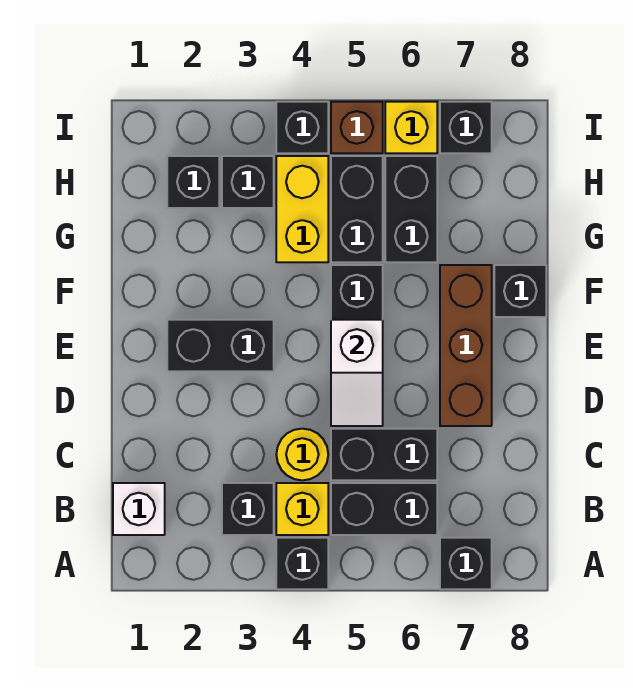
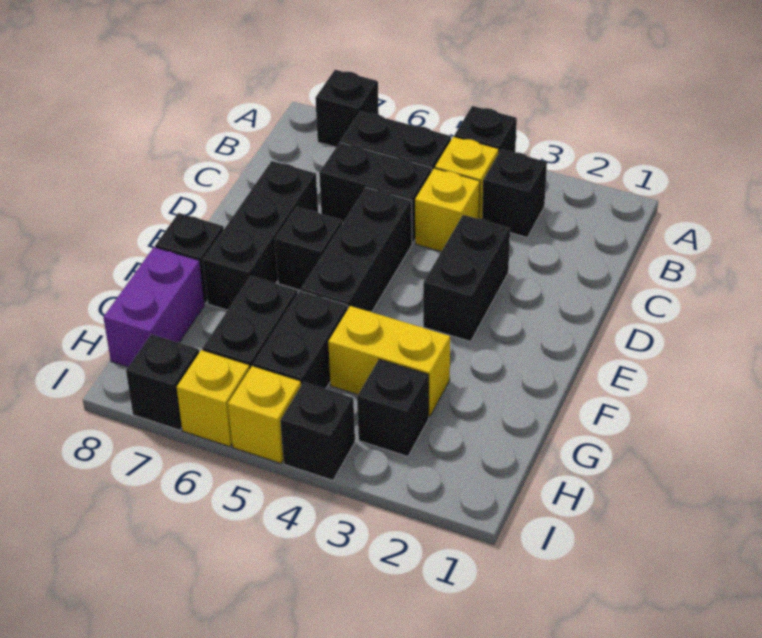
white 1x1 brick [113,483,165,535] -> none
yellow 1x1 round brick [276,429,328,480] -> yellow 1x1 brick [415,168,480,251]
white 1x2 slope [331,320,383,426] -> none
brown 1x3 brick [440,265,492,426] -> black 1x3 brick [203,161,318,310]
black 1x2 brick [167,320,274,371] -> black 1x2 brick turned to [423,215,510,342]
yellow 1x2 brick [276,156,328,262] -> yellow 1x2 brick turned to [328,306,450,417]
none -> purple 1x2 brick [103,247,204,367]
black 1x1 brick [167,156,219,208] -> black 1x1 brick moved to [275,207,342,291]
brown 1x1 brick [331,102,383,153] -> yellow 1x1 brick [228,366,301,463]

